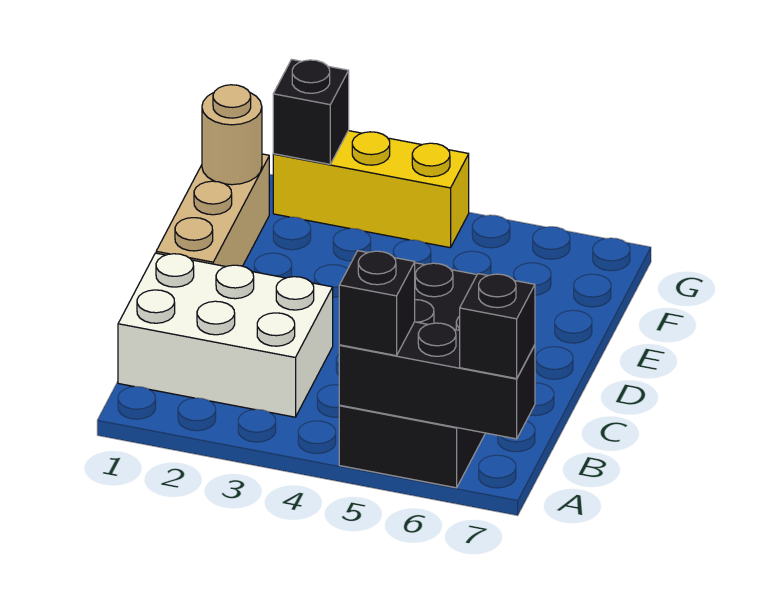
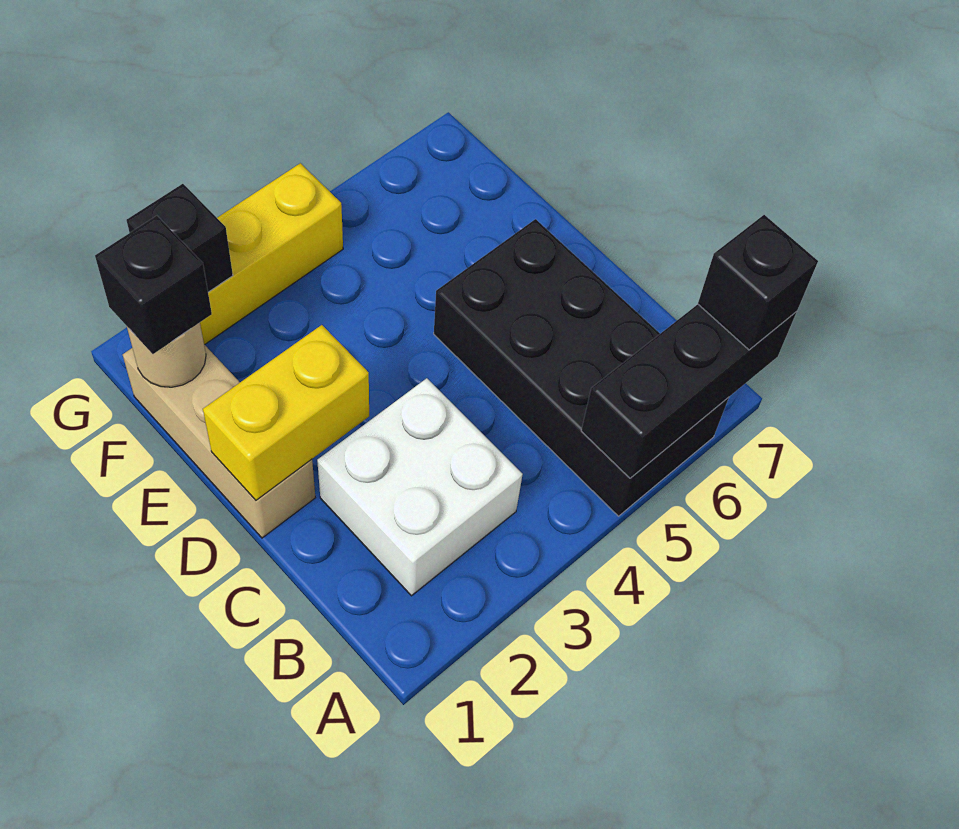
black 1x1 brick [339,251,415,356] -> black 1x1 brick moved to [95,216,212,354]
white 2x3 brick [118,253,333,417] -> white 2x2 brick [317,378,523,596]
none -> yellow 1x2 brick [203,325,369,500]

